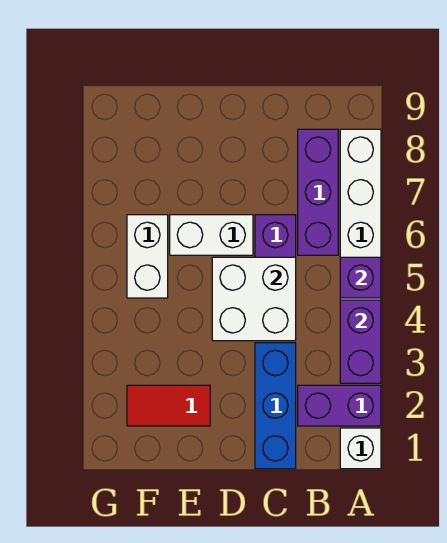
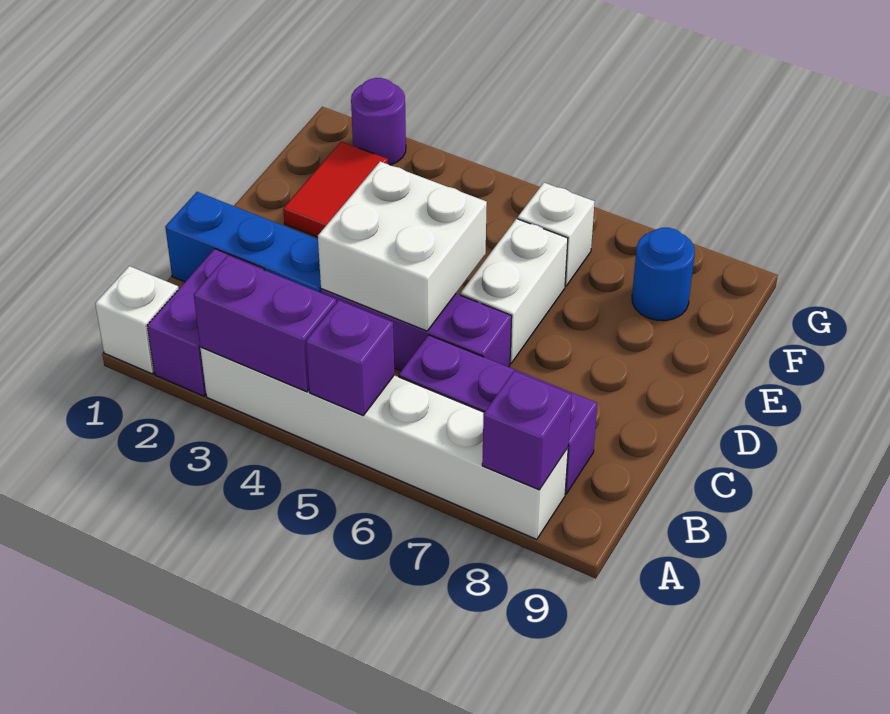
none -> purple 1x1 brick [482,371,572,490]
white 1x2 brick [127,215,168,298] -> white 1x1 brick [518,183,595,286]
none -> blue 1x1 round brick [632,228,695,321]
none -> purple 1x1 round brick [351,78,406,165]

